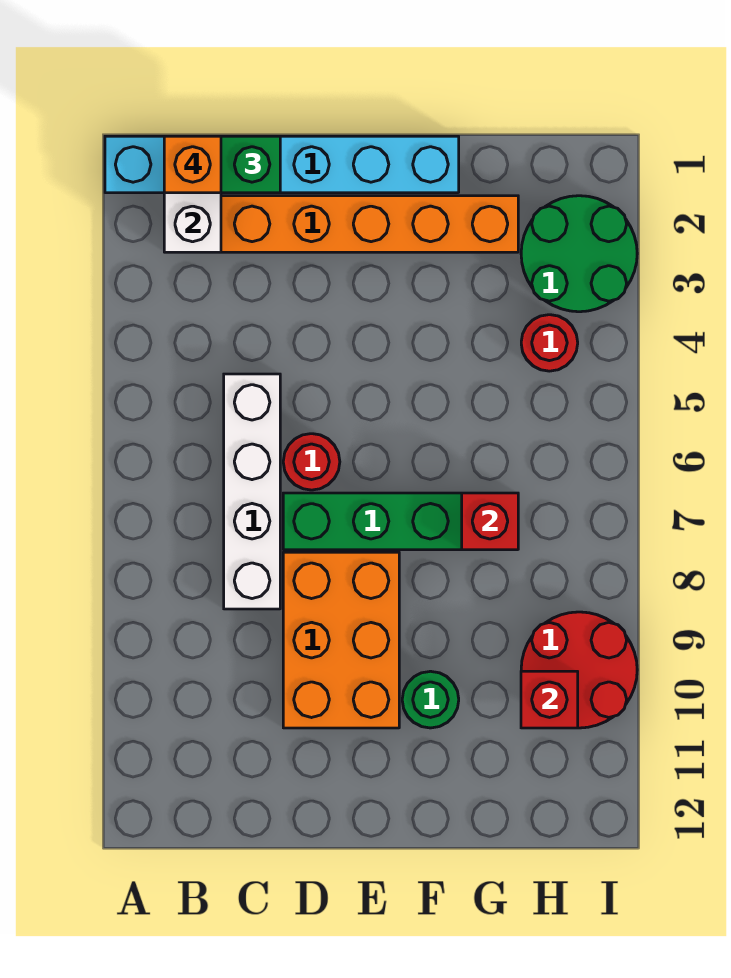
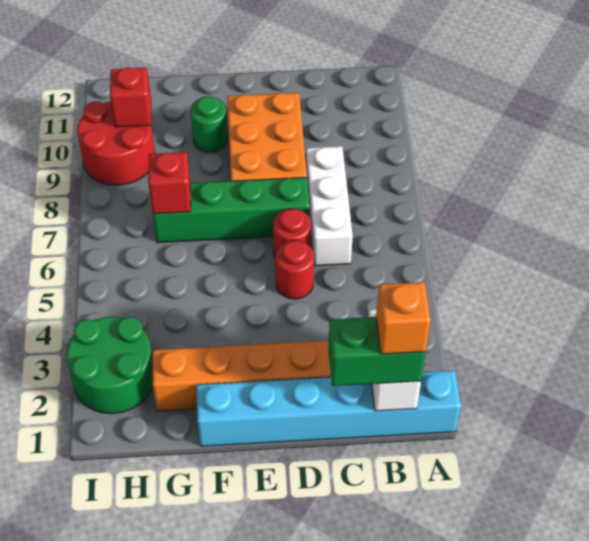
white 1x4 brick [224,374,280,609] -> white 1x3 brick [306,146,353,266]
red 1x1 round brick [521,315,578,371] -> red 1x1 round brick moved to [275,240,314,299]

